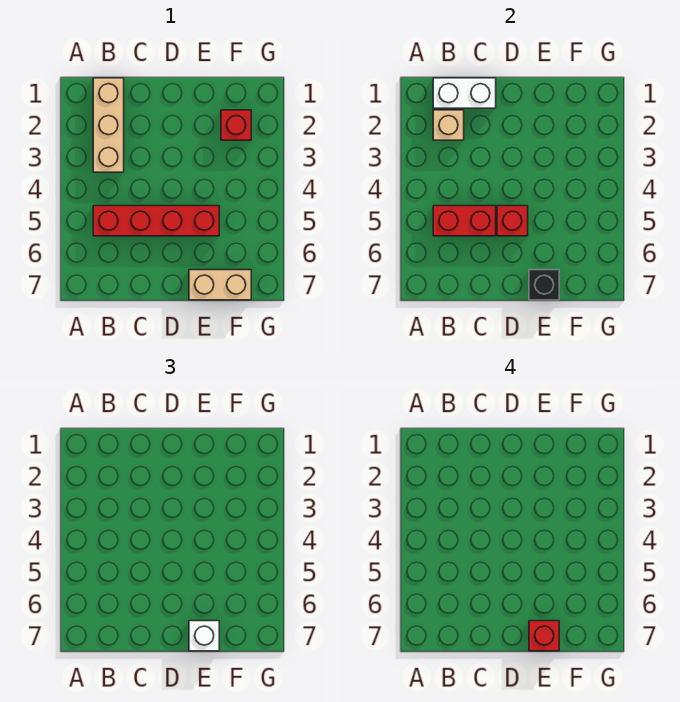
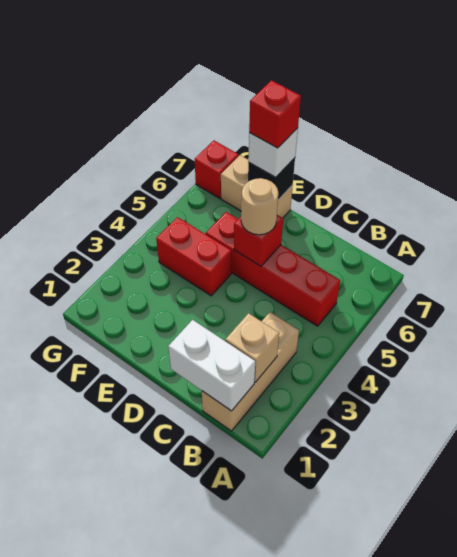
red 1x2 brick [433,206,496,236] -> red 1x2 brick moved to [156,217,231,296]
none -> tan 1x1 round brick [241,178,278,235]
red 1x1 brick [221,110,251,140] -> red 1x1 brick moved to [195,141,239,198]

